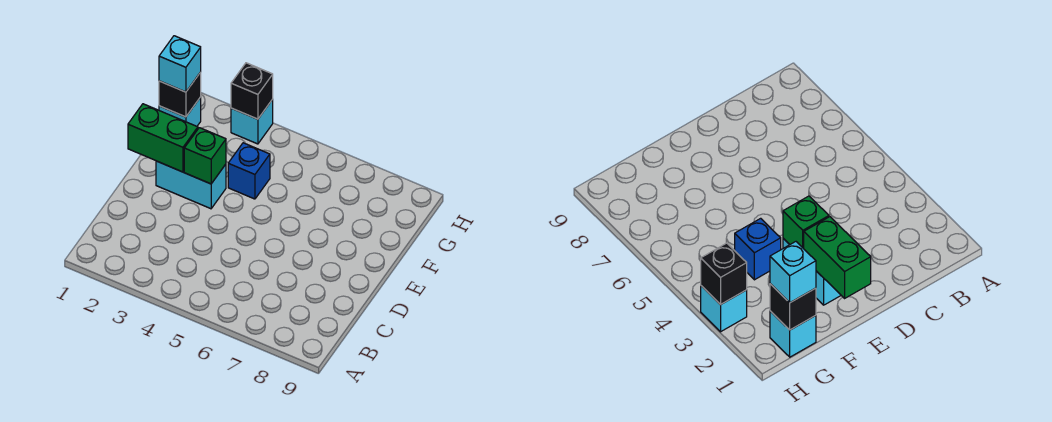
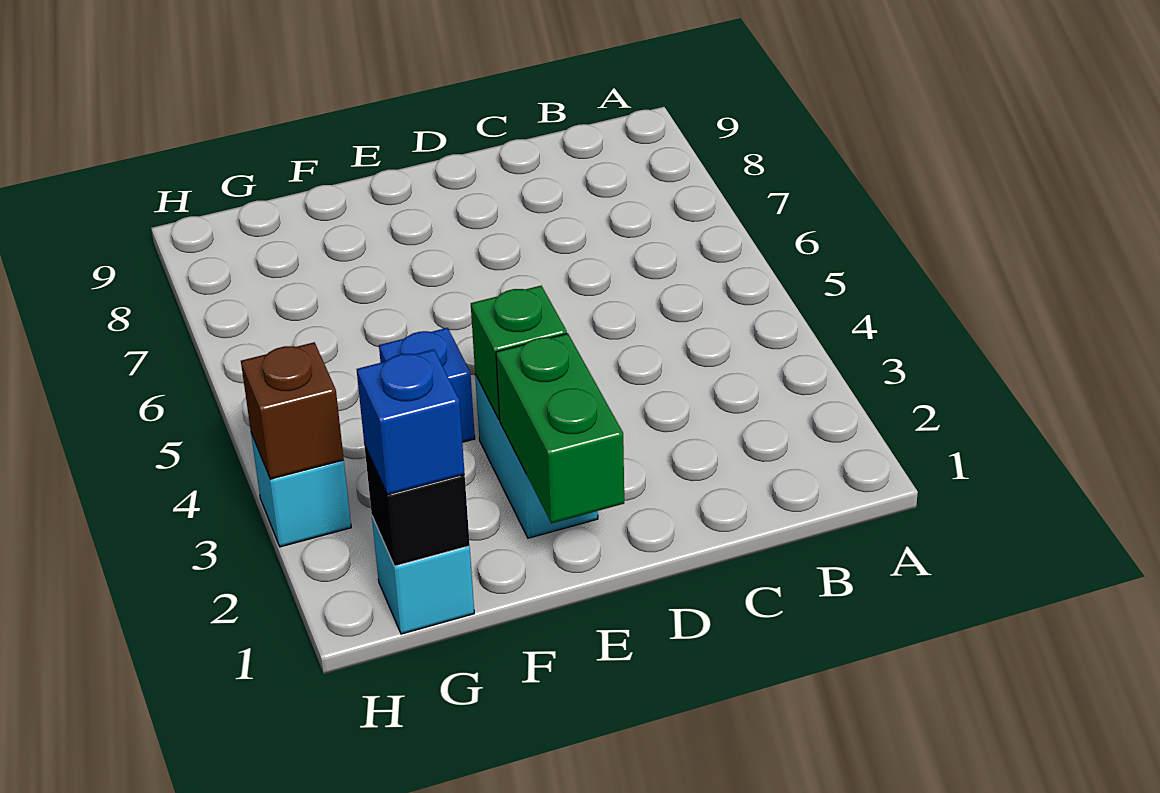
cyan 1x1 brick [159,36,201,92] -> blue 1x1 brick [357,349,465,495]
black 1x1 brick [231,63,273,119] -> brown 1x1 brick [241,342,344,479]

